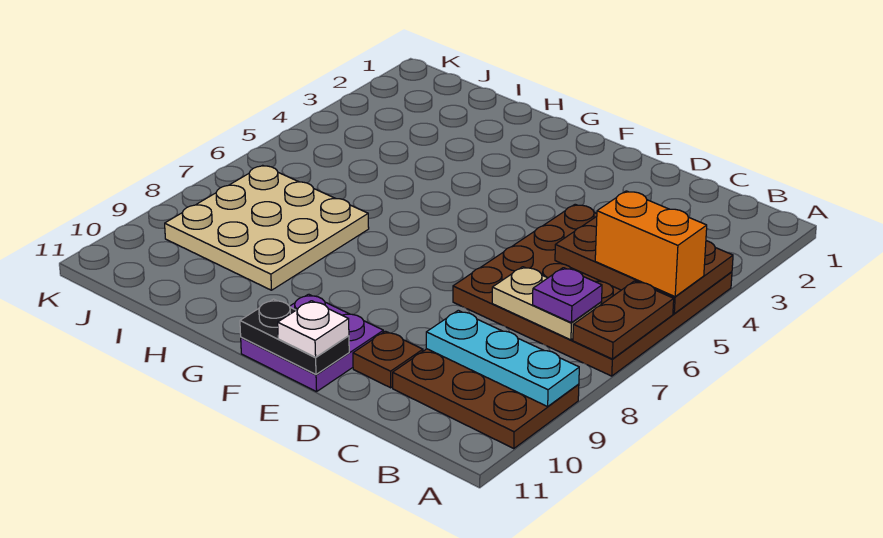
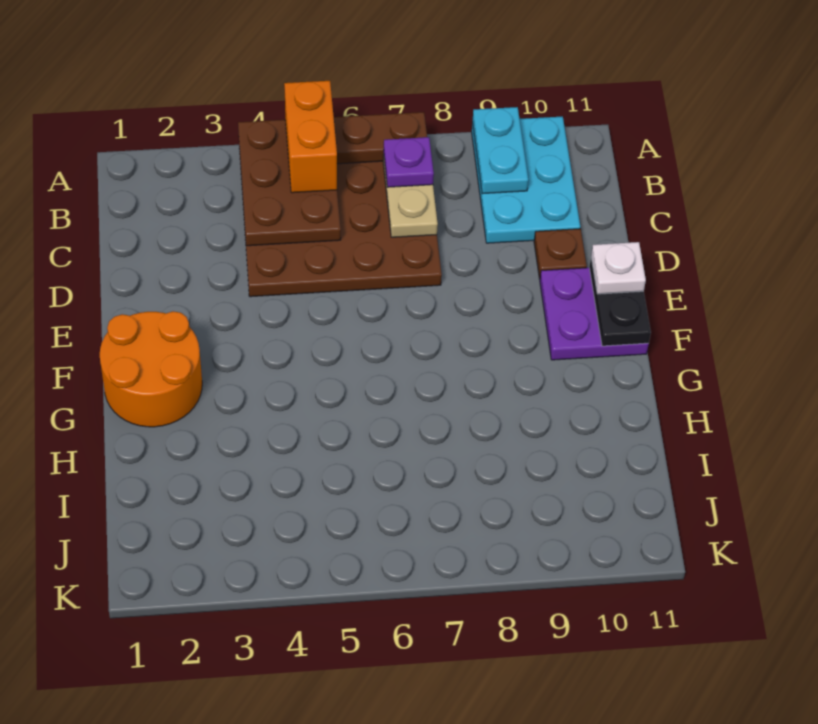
brown 2x3 plate [393,349,579,449] -> cyan 2x3 plate [472,116,580,243]
cyan 1x3 plate [426,310,579,406] -> cyan 1x2 plate [473,107,528,194]
none -> orange 2x2 round brick [100,311,202,427]
tan 3x3 plate [165,165,369,290] -> none

